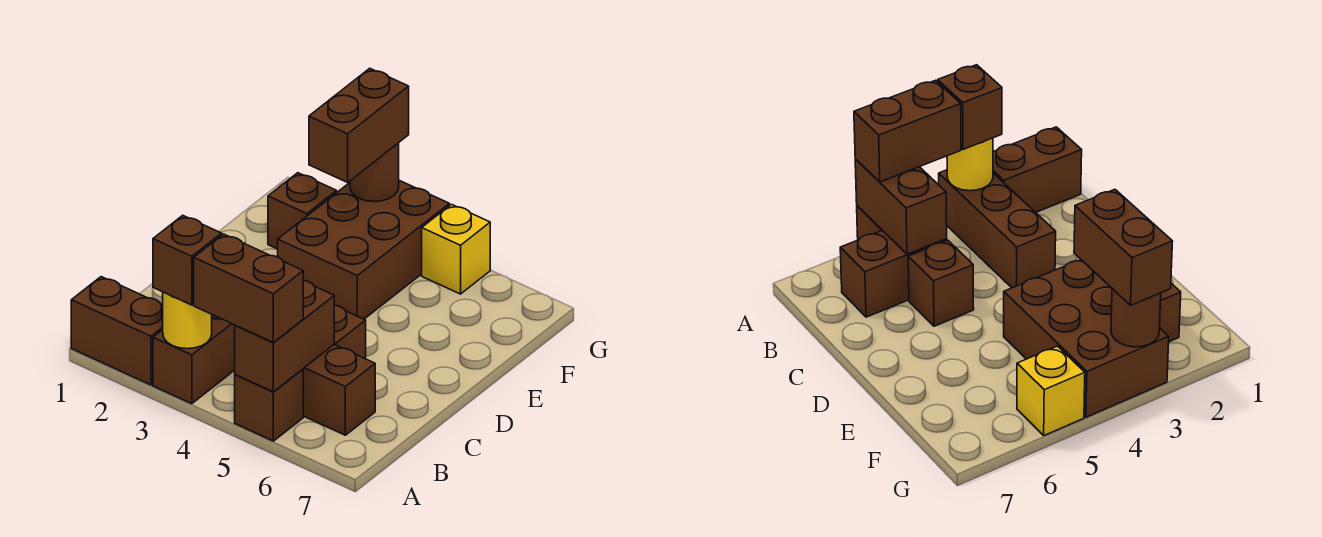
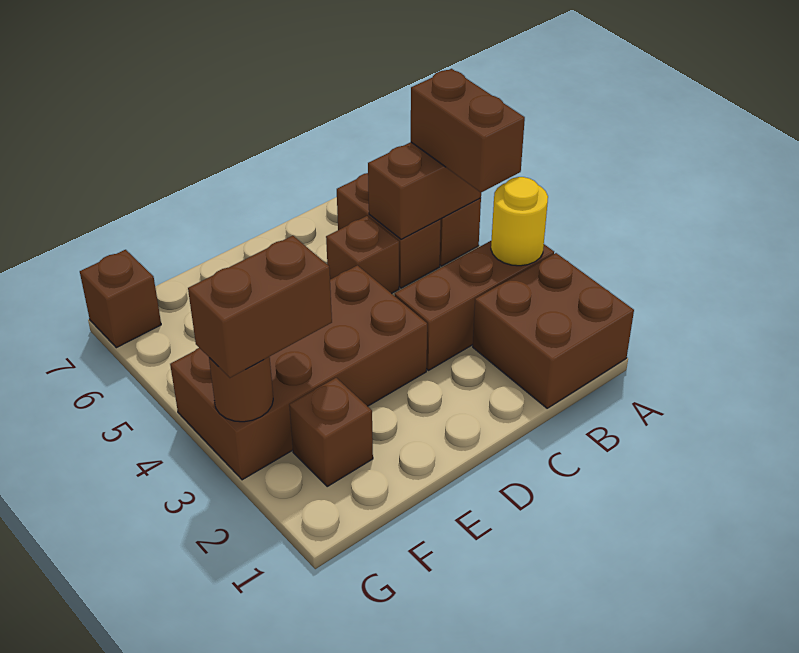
brown 1x2 brick [71,277,163,385] -> brown 2x2 brick [473,253,634,408]
brown 1x1 brick [153,215,222,305] -> brown 1x1 brick moved to [80,250,161,348]
brown 2x3 brick [278,180,449,319] -> brown 2x4 brick [170,265,427,480]
yellow 1x1 brick [422,204,490,294] -> none

